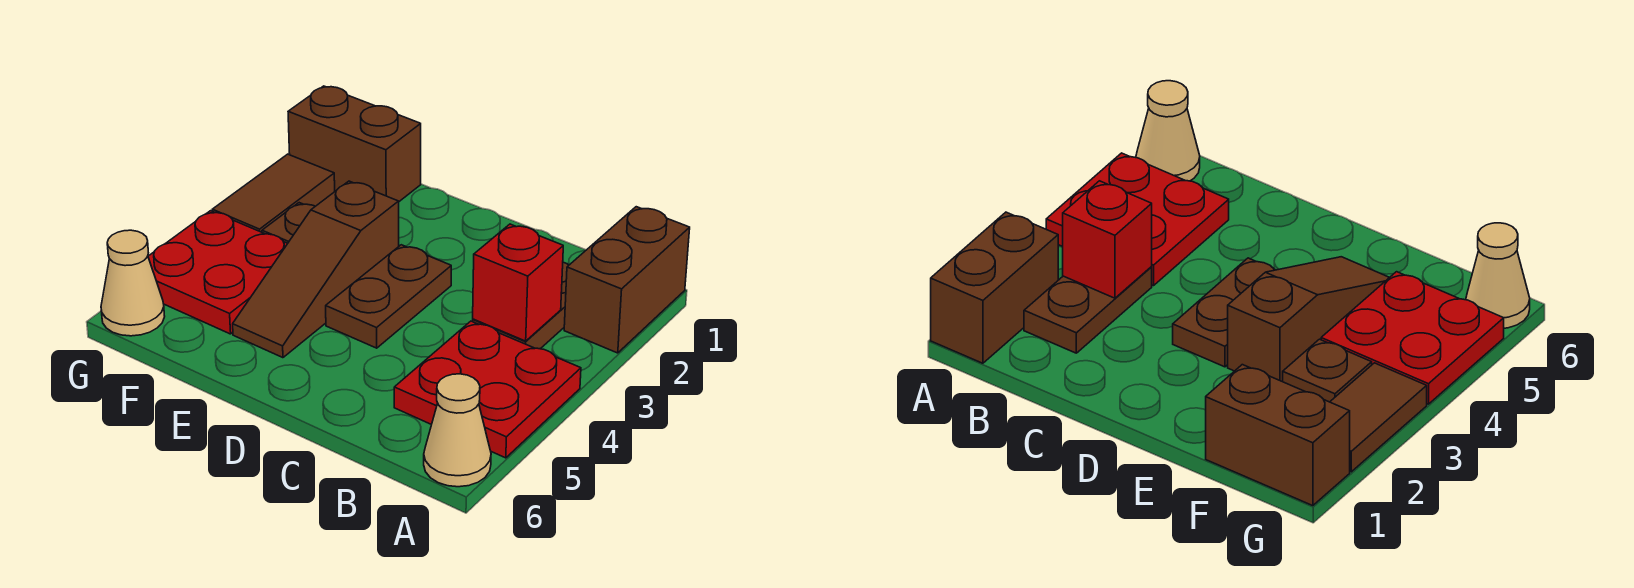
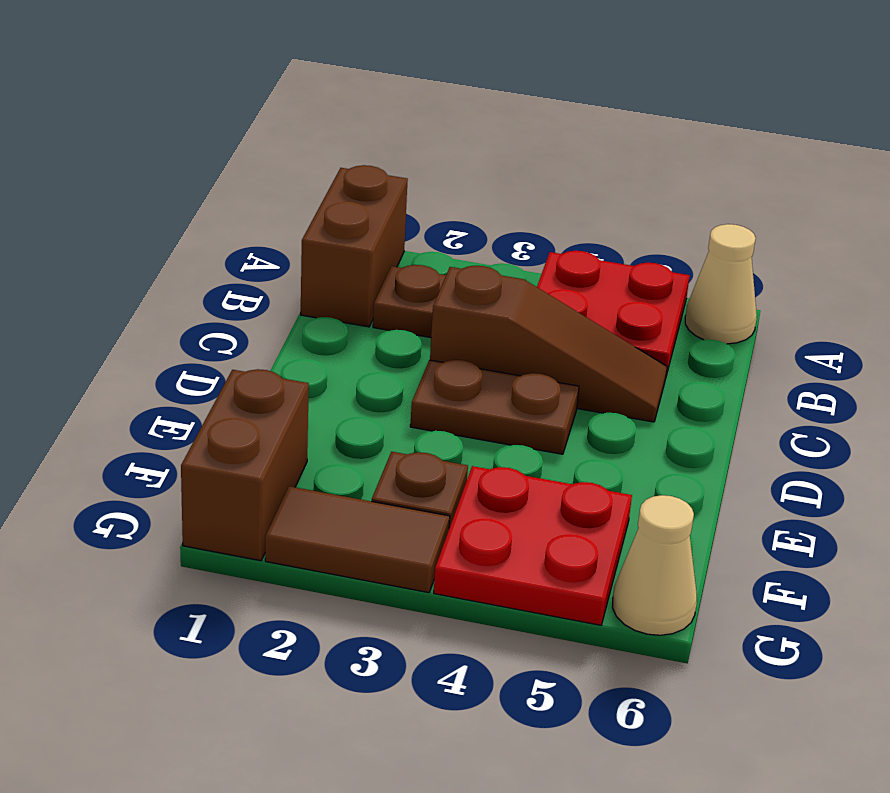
brown 1x2 brick [564,207,690,353] -> brown 1x2 brick turned to [301,165,408,327]
red 1x1 brick [473,224,563,341] -> none
brown 1x3 slope [233,181,399,358] -> brown 1x3 slope moved to [430,266,667,422]

